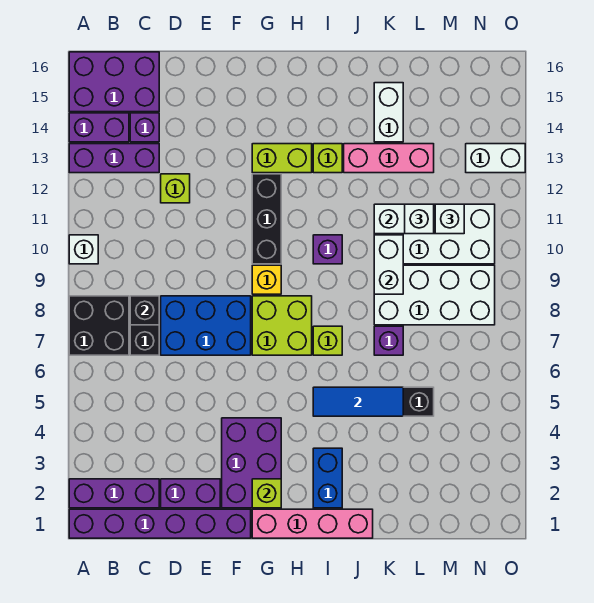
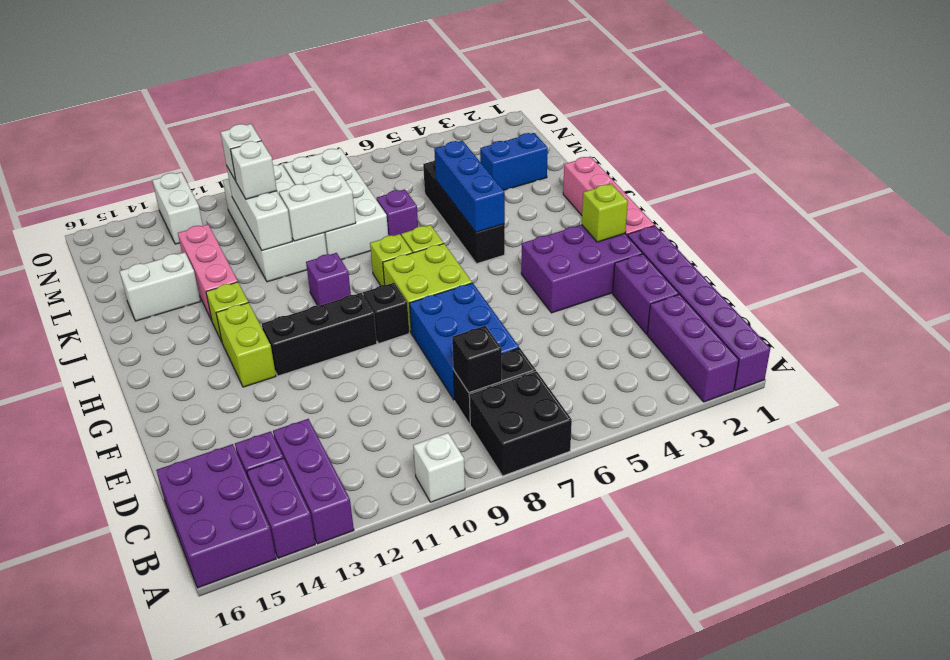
lime 1x1 brick [161,174,190,203] -> lime 1x1 brick moved to [370,234,412,285]
yellow 1x1 brick [252,265,281,294] -> black 1x1 brick [363,283,409,343]
blue 1x2 brick [313,448,342,508] -> blue 1x2 brick moved to [480,133,548,190]
blue 1x3 tile [313,387,403,416] -> blue 1x3 brick [434,141,505,232]

